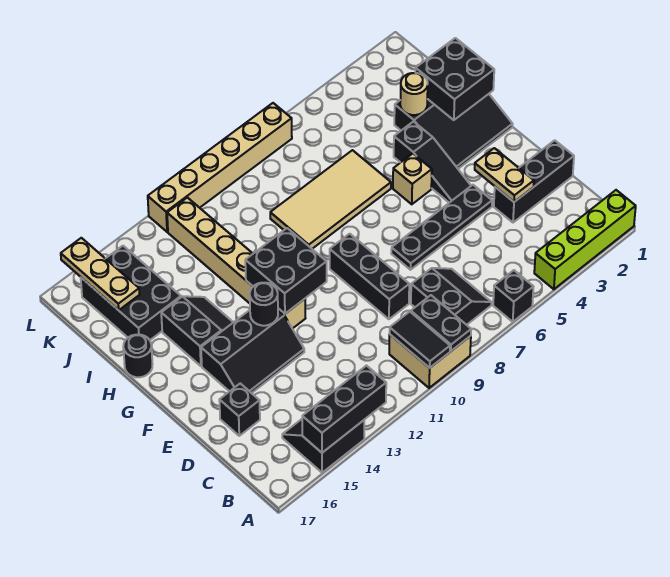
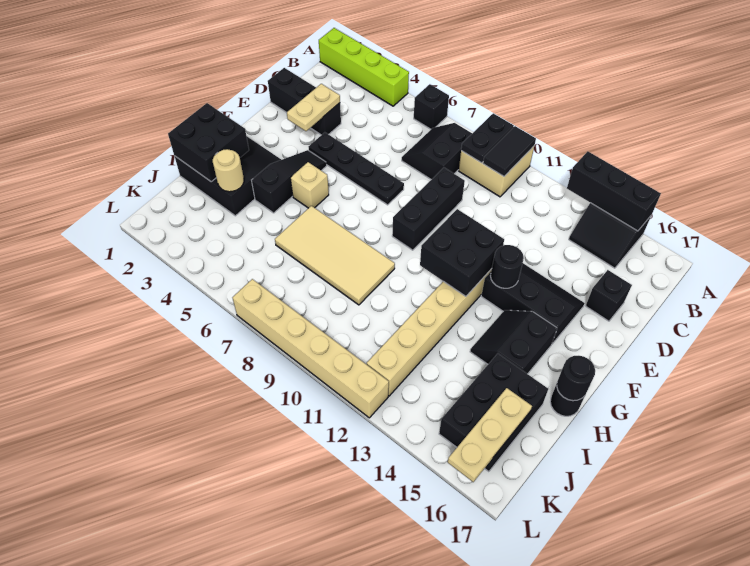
none -> black 1x1 round brick [557,356,595,401]

